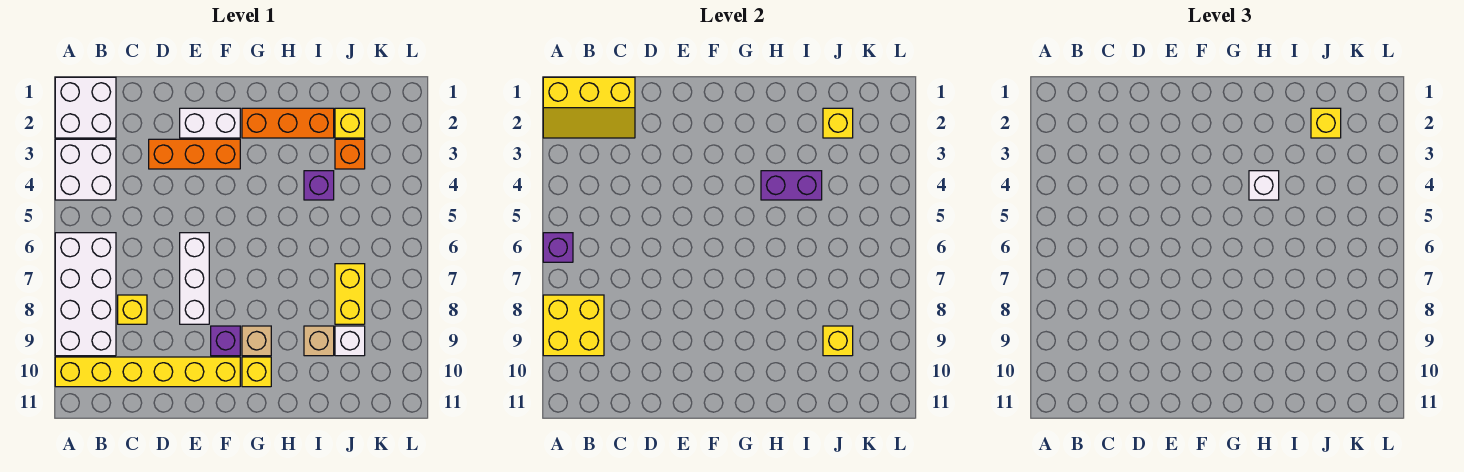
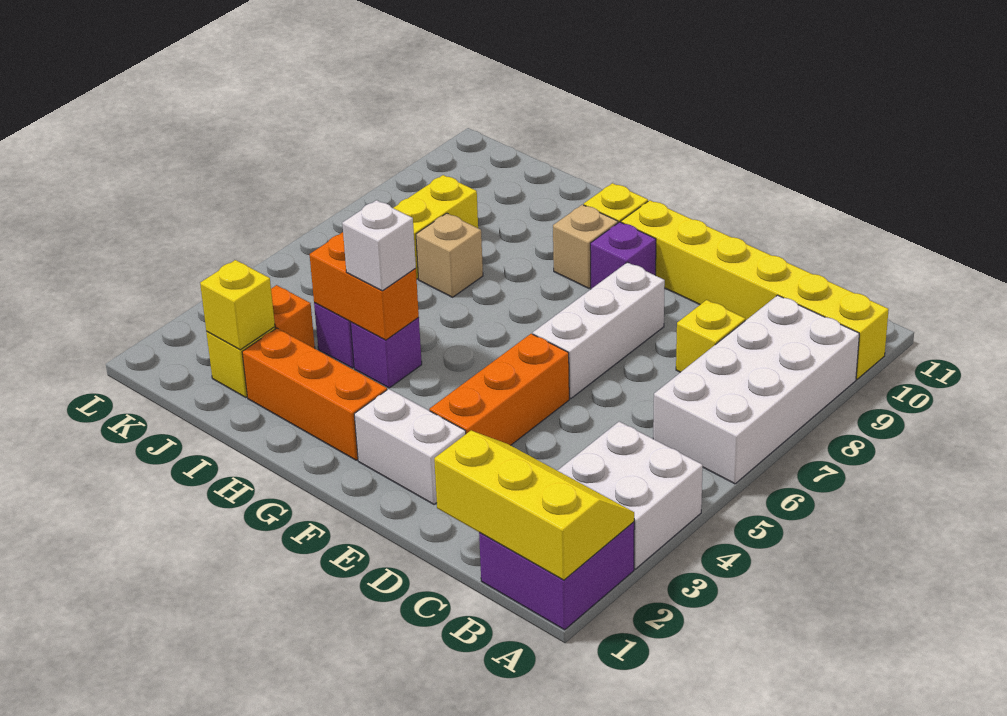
white 2x2 brick [55,77,116,138] -> purple 2x2 brick [479,522,634,630]
purple 1x1 brick [543,233,573,262] -> purple 1x1 brick moved to [351,317,422,388]
yellow 2x2 brick [543,295,604,356] -> none
orange 1x3 brick [149,139,240,169] -> orange 1x3 brick turned to [429,334,569,445]
purple 1x2 brick [761,171,822,200] -> orange 1x2 brick [310,232,419,340]
tan 1x1 brick [304,326,334,356] -> tan 1x1 brick moved to [416,213,483,297]
yellow 1x1 brick [1311,108,1341,138] -> none
white 1x1 brick [335,326,365,356] -> none
yellow 1x1 brick [823,326,853,356] -> none

